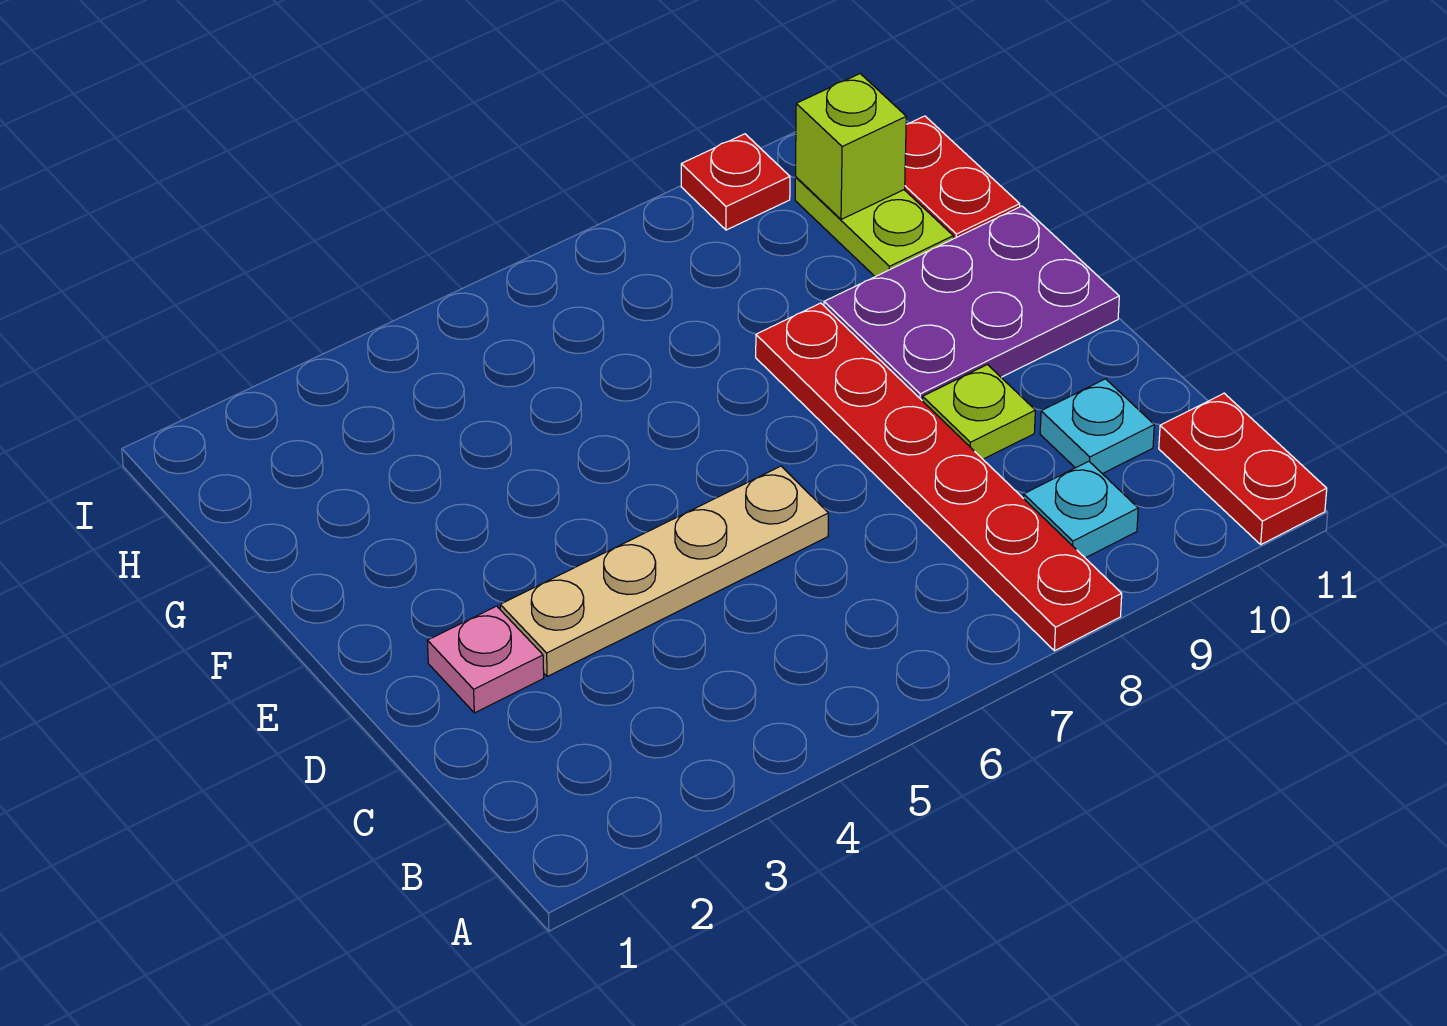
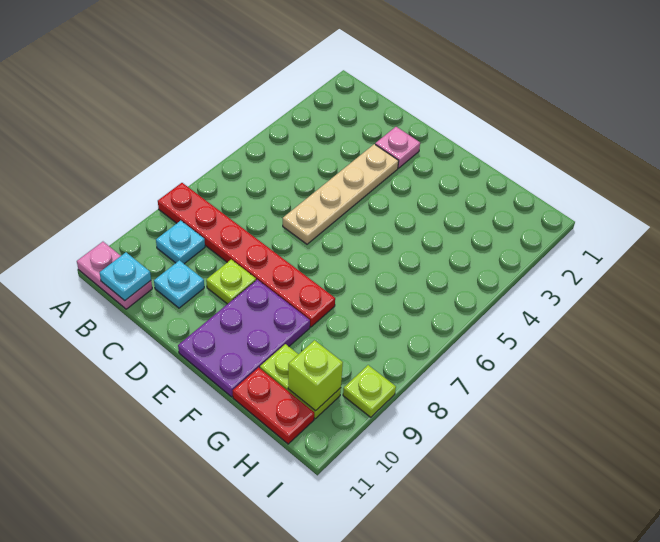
red 1x2 plate [1159,393,1327,544] -> pink 1x2 plate [77,242,152,309]
none -> cyan 1x1 plate [100,252,151,301]
red 1x1 plate [681,134,790,230] -> lime 1x1 plate [343,365,396,417]

